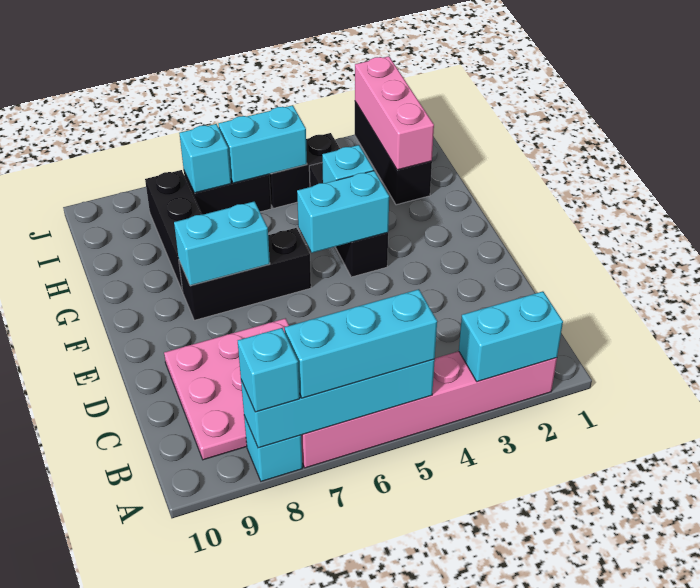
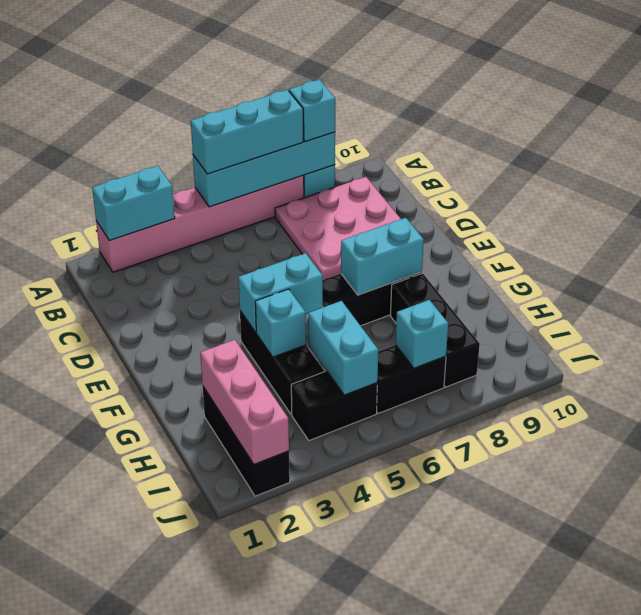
cyan 1x2 brick [218,105,307,183] -> cyan 1x2 brick turned to [308,301,379,395]

